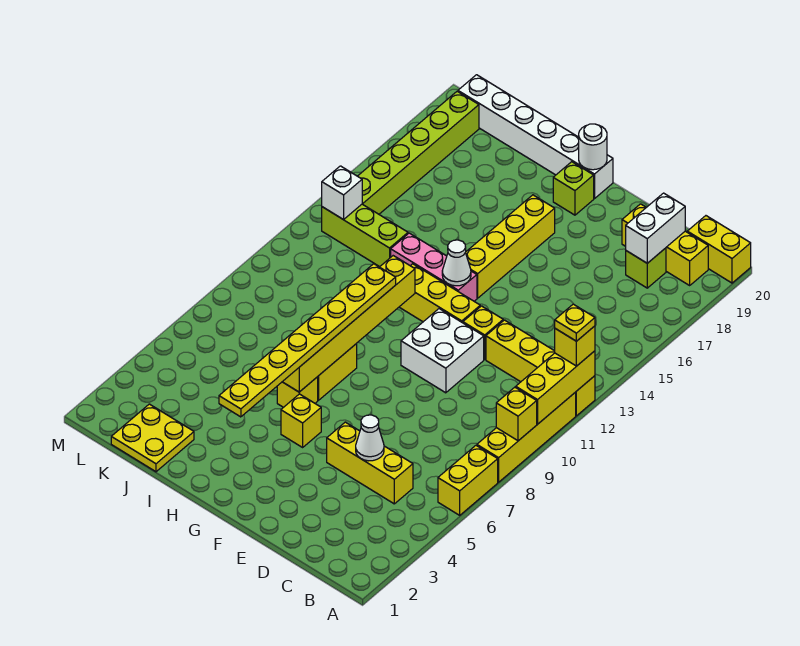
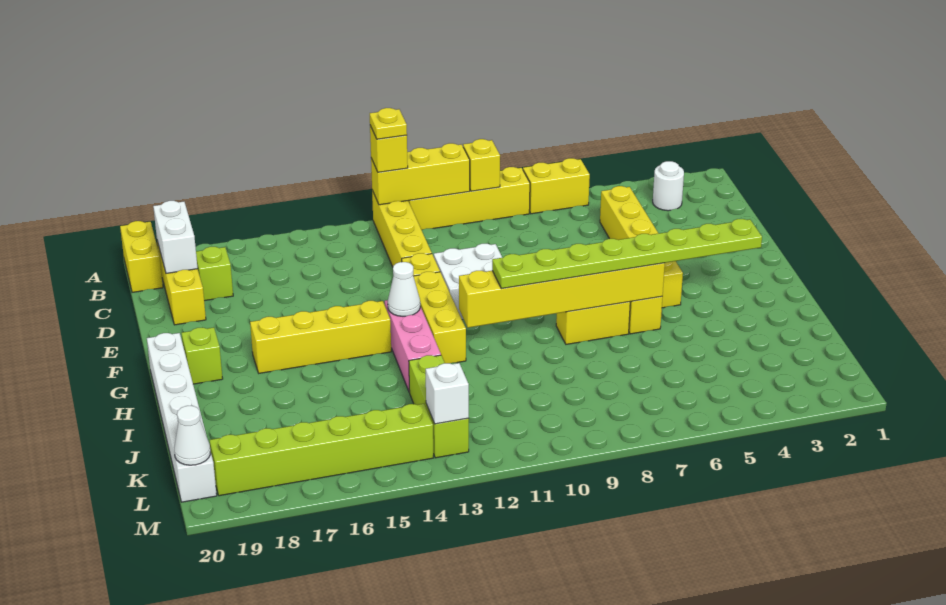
white 1x2 brick [626,193,685,263] -> white 1x2 brick turned to [153,201,198,273]
white 1x1 cone [356,415,384,461] -> white 1x1 cone moved to [174,406,210,465]
white 1x1 round brick [579,124,607,170] -> white 1x1 round brick moved to [653,161,684,211]
yellow 1x8 plate [219,264,396,417] -> lime 1x8 plate [492,219,762,289]
yellow 2x2 plate [111,404,194,472] -> none

